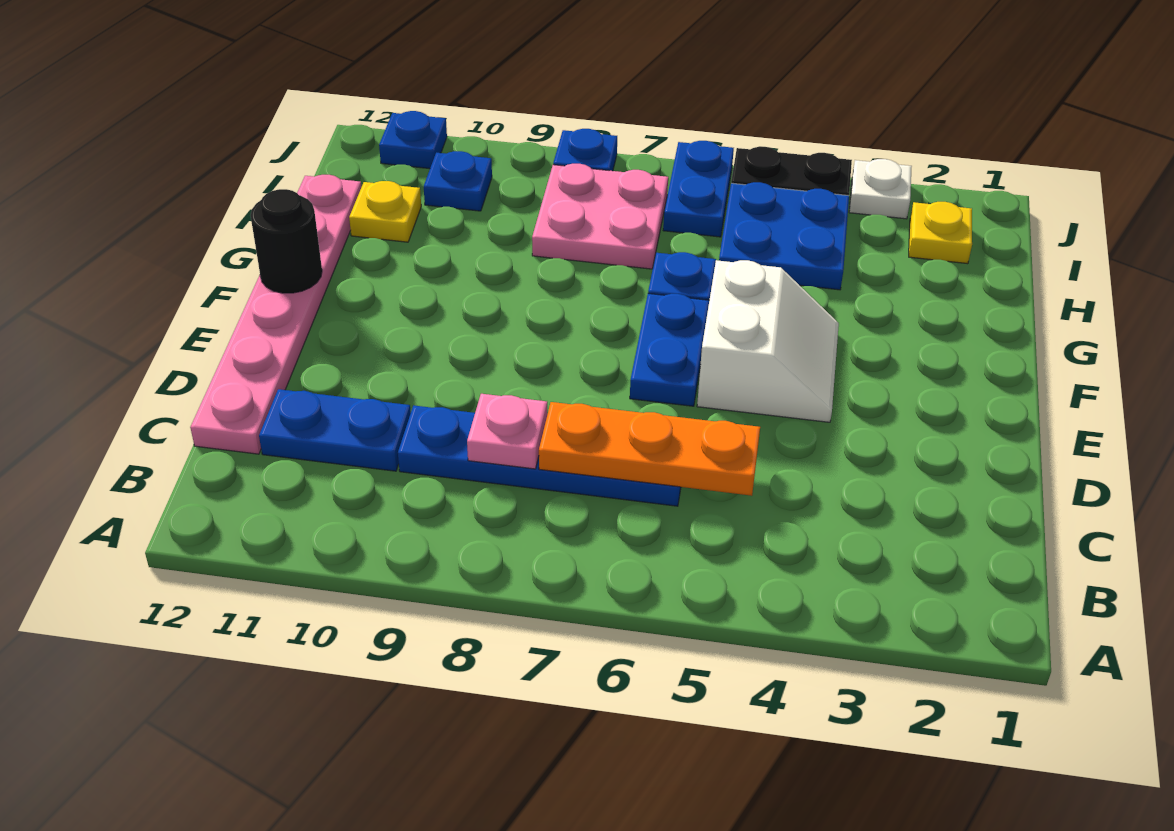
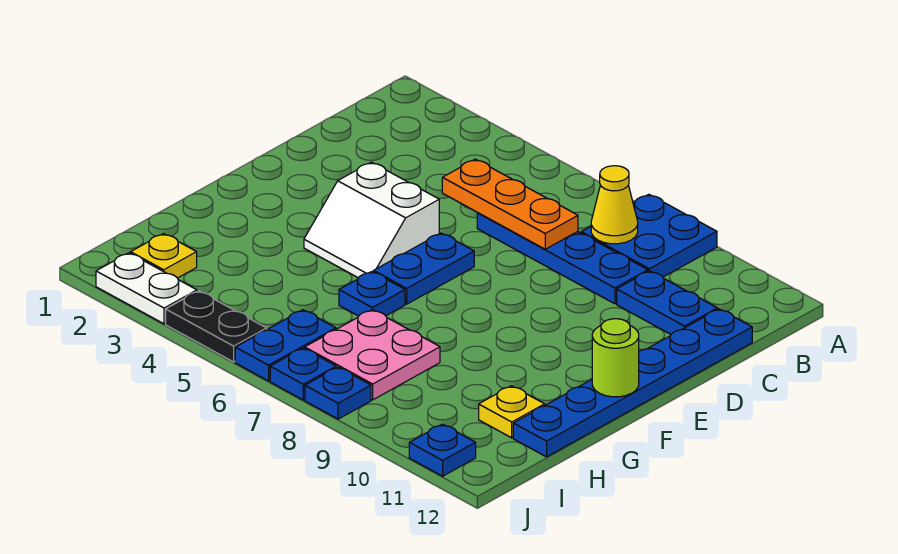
none -> yellow 1x1 cone [591,166,638,244]
pink 1x1 plate [467,394,547,469] -> none
pink 1x6 plate [190,175,361,454] -> blue 1x6 plate [513,309,752,457]
white 2x2 slope [697,260,839,422] -> white 2x2 slope turned to [304,162,439,278]
black 1x1 round brick [251,189,322,293] -> lime 1x1 round brick [592,319,639,397]
blue 2x2 plate [719,182,849,290] -> blue 2x2 plate moved to [581,194,717,277]
blue 1x1 plate [424,151,492,211] -> blue 1x1 plate moved to [270,348,336,400]
white 1x1 plate [849,159,912,219] -> white 1x2 plate [96,253,197,324]

